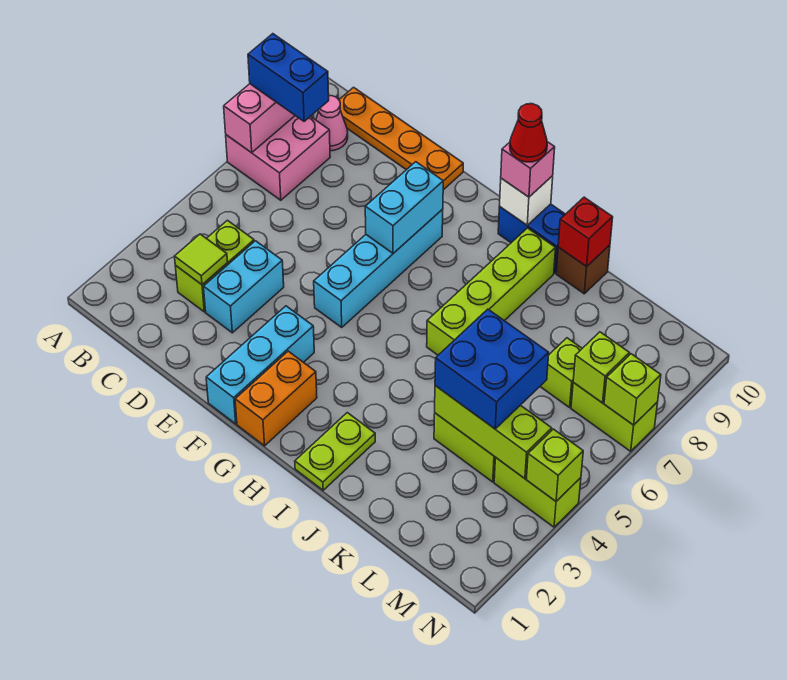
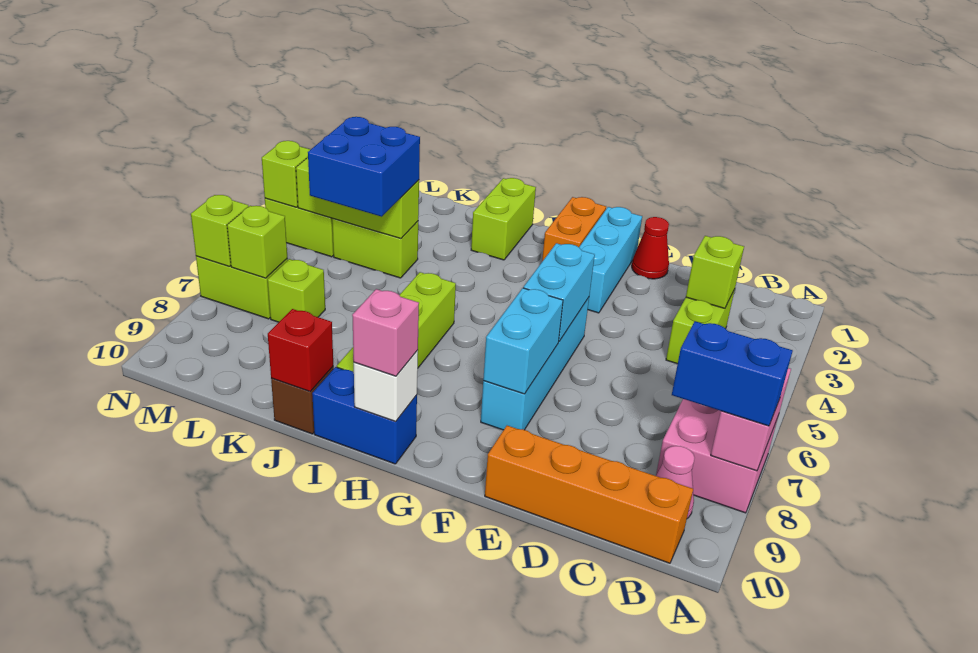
orange 1x4 plate [339,87,463,190] -> orange 1x4 brick [485,426,693,563]
lime 1x1 tile [175,234,228,285] -> lime 1x1 brick [686,236,744,308]
cyan 1x2 brick [204,241,284,333] -> cyan 1x2 brick moved to [523,243,595,341]
red 1x1 cone [510,104,547,162] -> red 1x1 cone moved to [632,217,669,279]
lime 1x2 plate [295,413,375,490] -> lime 1x2 brick [471,178,536,260]

